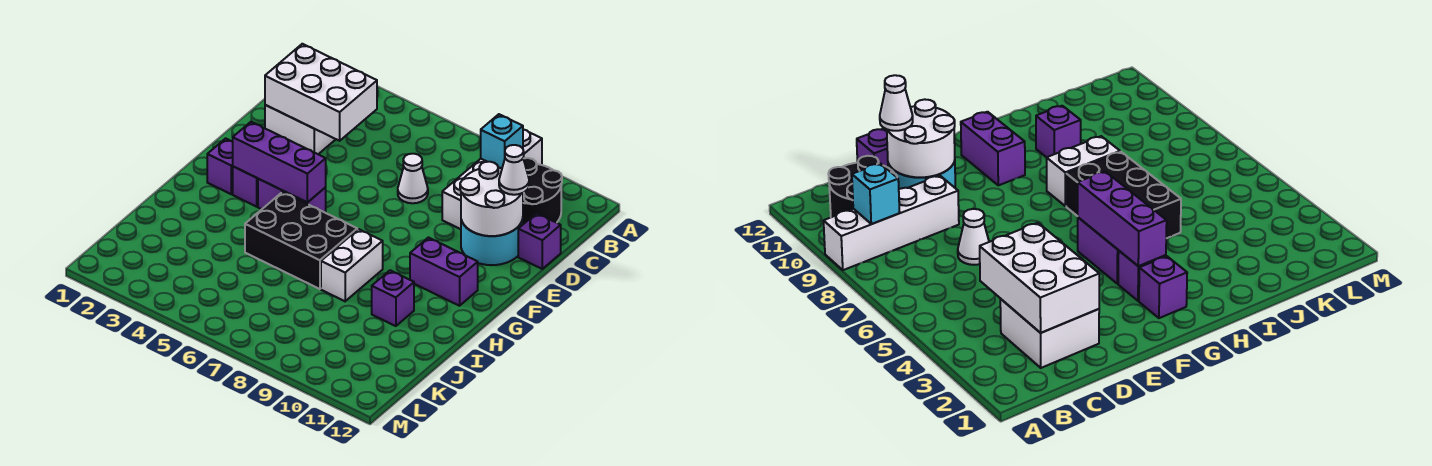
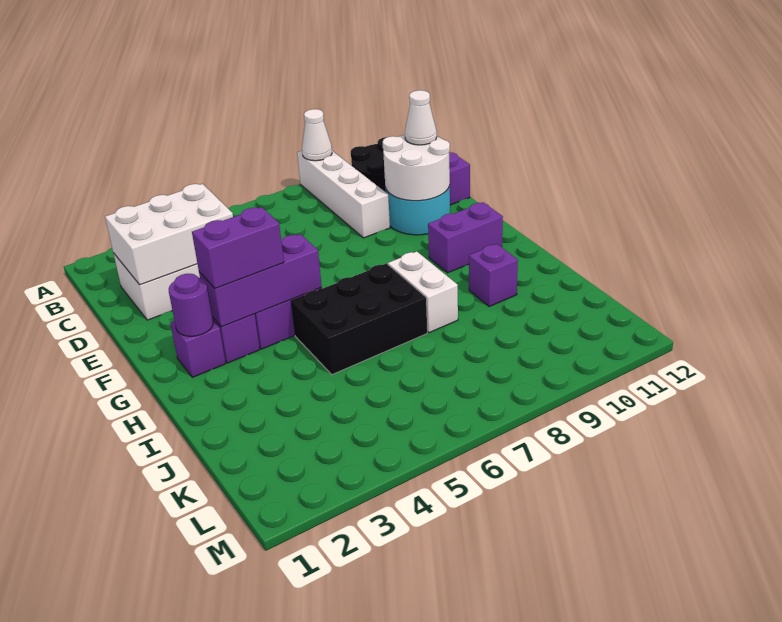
cyan 1x1 brick [481,114,523,168] -> none
white 1x1 cone [398,154,428,203] -> white 1x1 cone moved to [302,109,332,161]
none -> purple 1x1 round brick [169,273,213,336]
none -> purple 1x2 brick [192,207,284,288]

